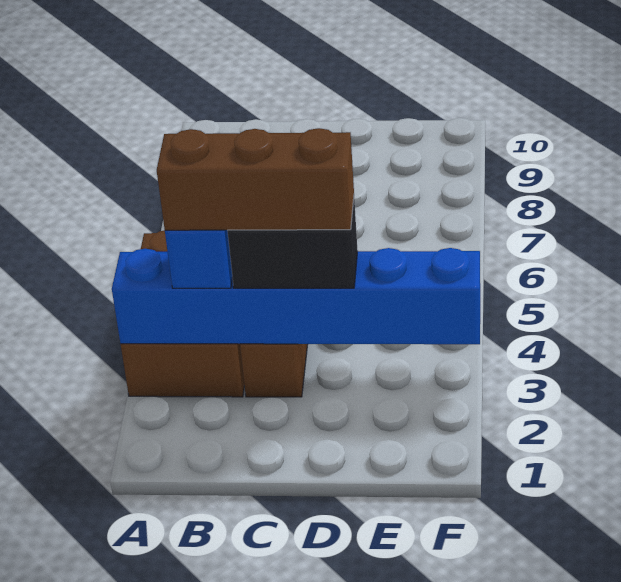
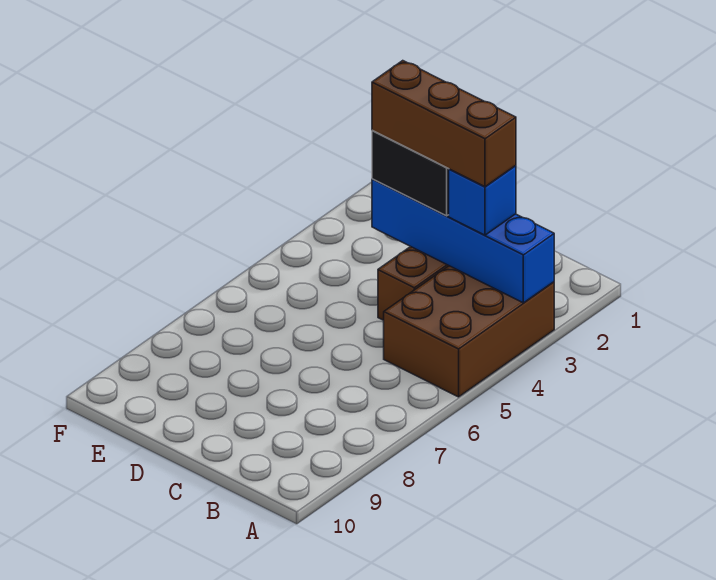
blue 1x6 brick [112,248,480,344] -> blue 1x4 brick [372,179,554,303]

